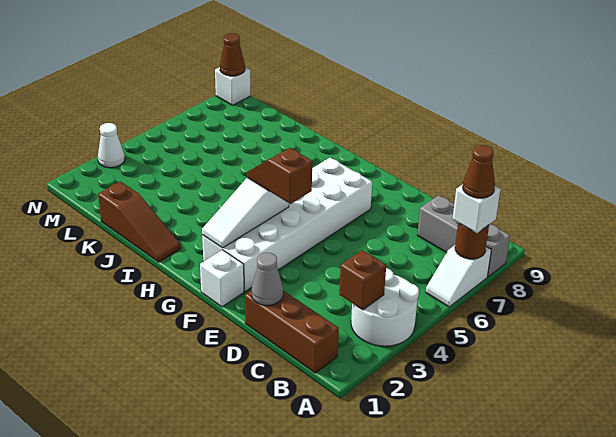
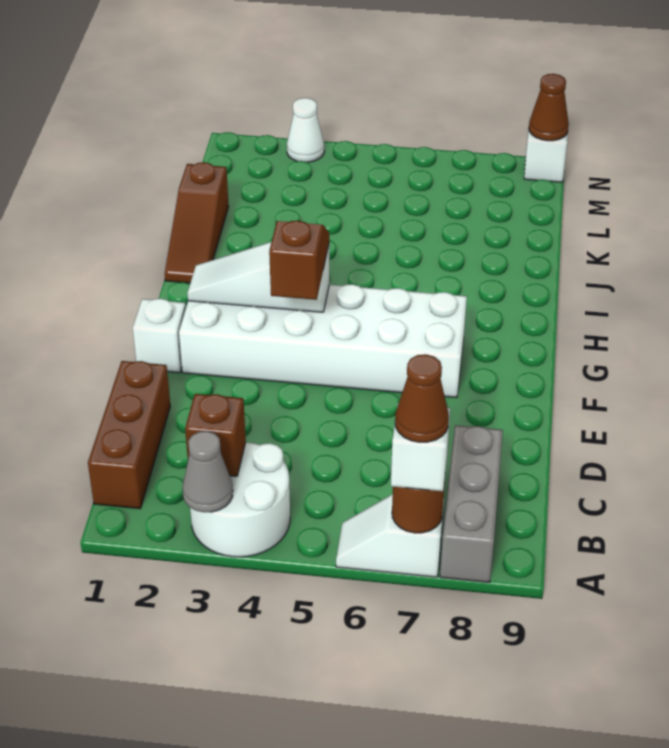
grey 1x1 cone [252,253,283,305] -> grey 1x1 cone moved to [183,431,233,512]

